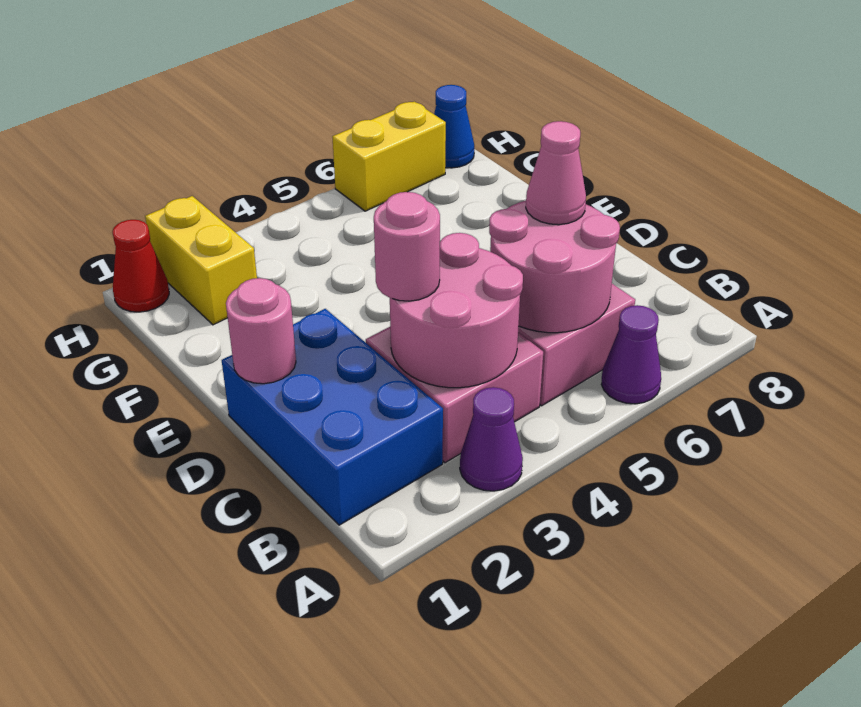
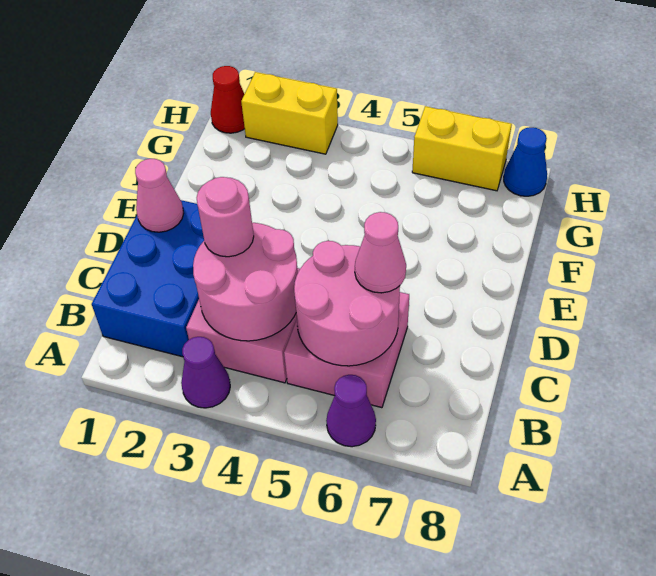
pink 1x1 round brick [226,278,296,384] -> pink 1x1 cone [135,159,184,232]
yellow 1x2 brick [145,196,257,325] -> yellow 1x2 brick turned to [241,72,338,154]

